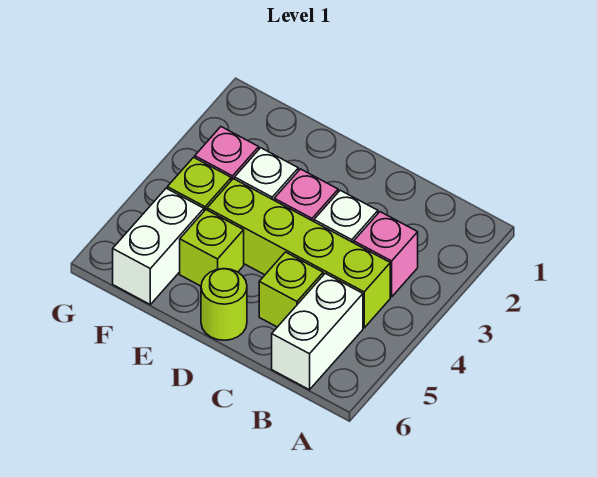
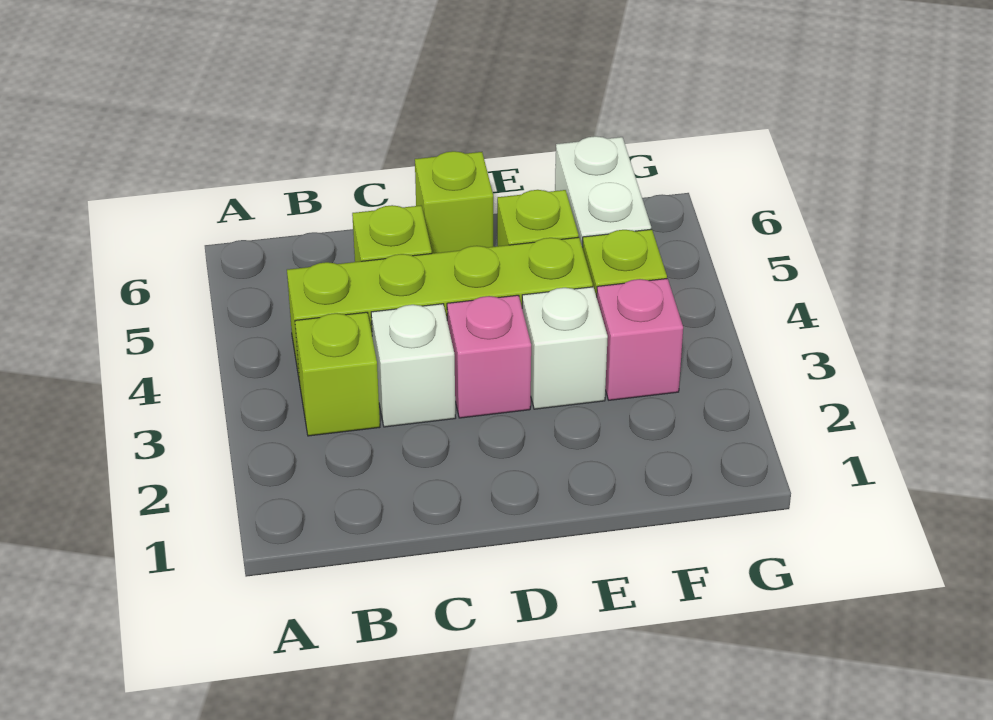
pink 1x1 brick [354,212,418,297] -> lime 1x1 brick [295,312,380,436]
white 1x2 brick [272,273,363,390] -> none
lime 1x1 round brick [201,269,247,340] -> lime 1x1 brick [415,151,493,253]

